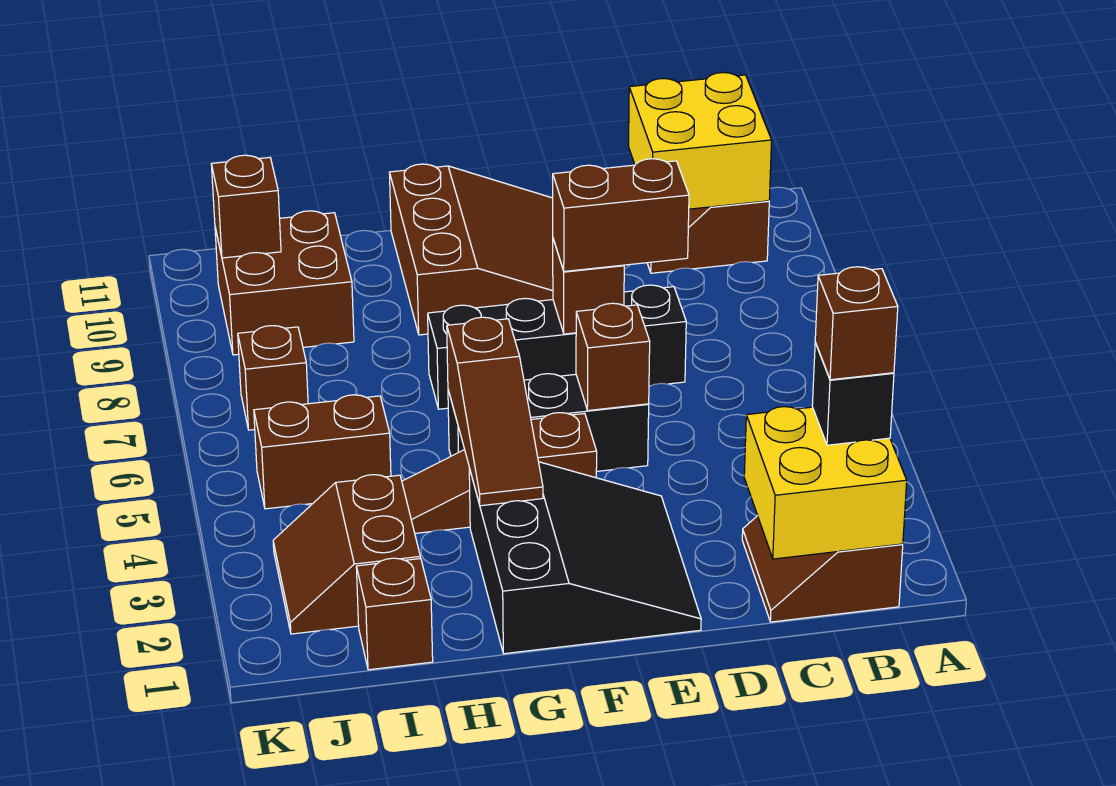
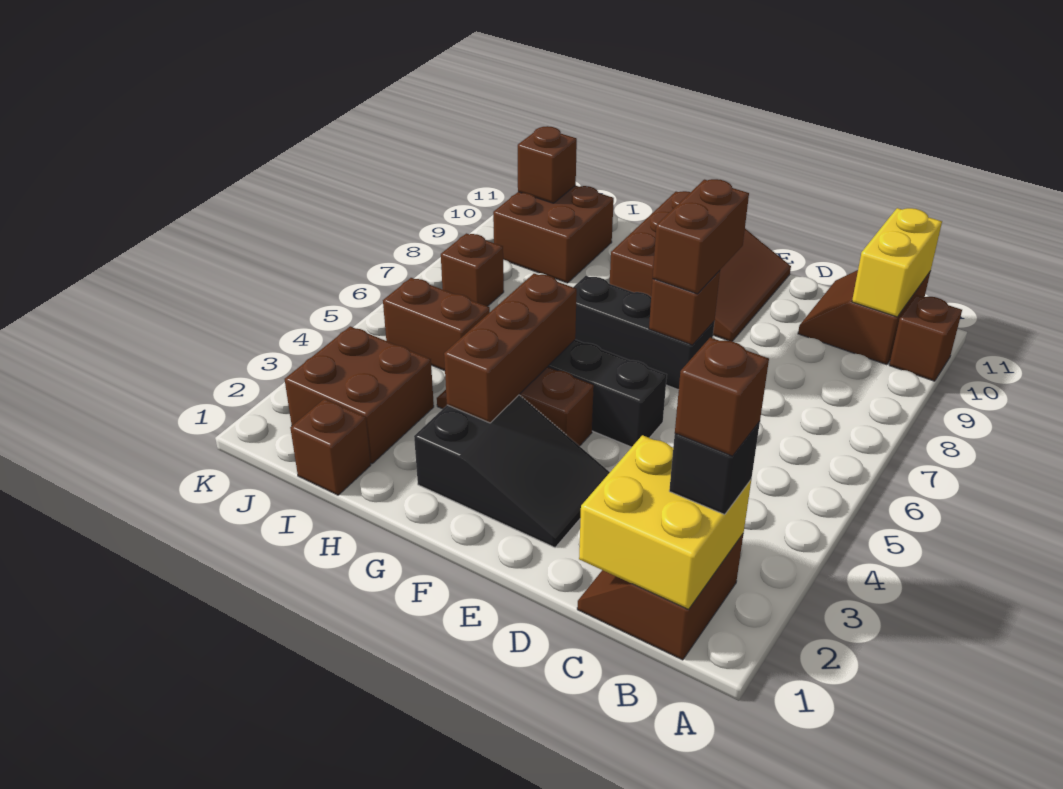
yellow 2x2 brick [629,73,772,209] -> yellow 1x2 brick [852,208,942,317]
black 1x4 brick [428,285,686,409] -> black 1x3 brick [573,276,714,390]
brown 1x2 brick [553,159,689,271] -> brown 1x2 brick turned to [653,179,749,294]
black 3x3 slope [469,462,701,654] -> black 2x3 slope [414,395,610,547]
brown 1x1 brick [576,303,650,411] -> brown 1x1 brick moved to [889,295,962,381]
brown 1x3 slope [447,317,543,506] -> brown 1x3 brick [444,274,577,423]
brown 2x2 slope [273,475,420,634] -> brown 2x2 brick [285,326,434,464]

